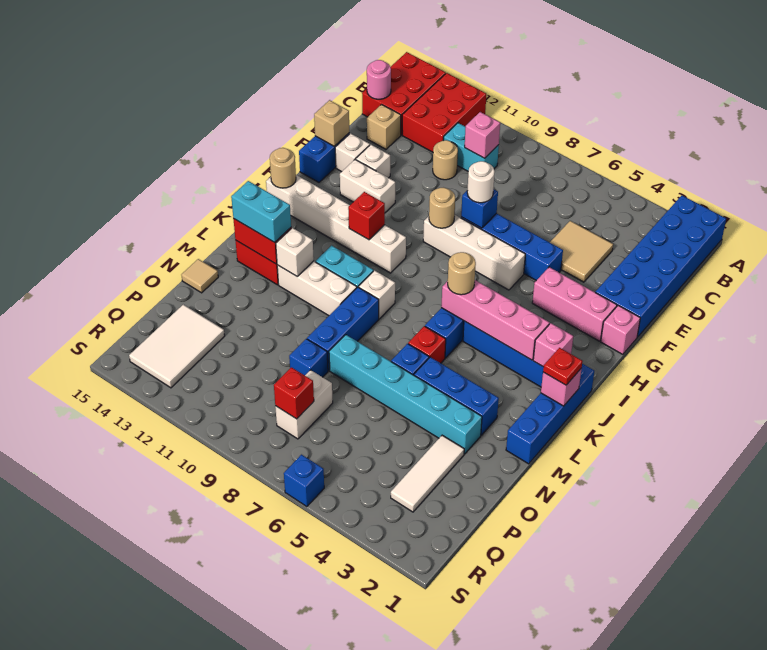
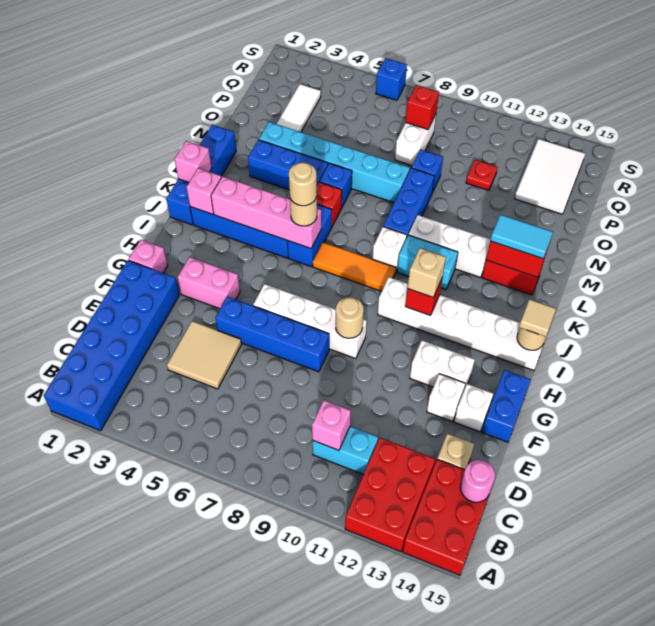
tan 1x1 round brick [433,140,458,180] -> tan 1x1 round brick moved to [289,163,317,206]
blue 1x1 brick [461,189,498,228] -> none
white 1x1 round brick [467,161,495,203] -> none
tan 1x1 brick [314,100,349,146] -> tan 1x1 brick moved to [408,248,446,297]
pink 1x3 brick [532,267,617,341] -> pink 1x2 brick [178,257,240,309]
none -> orange 1x3 tile [313,242,396,291]
red 1x1 plate [543,348,583,385] -> red 1x1 plate moved to [466,160,498,190]
white 1x1 brick [276,228,314,277] -> none
cyan 1x2 brick [231,181,291,242] -> cyan 1x2 tile [490,215,553,259]
tan 1x1 tile [182,259,218,293] -> tan 1x1 tile moved to [519,299,556,337]

